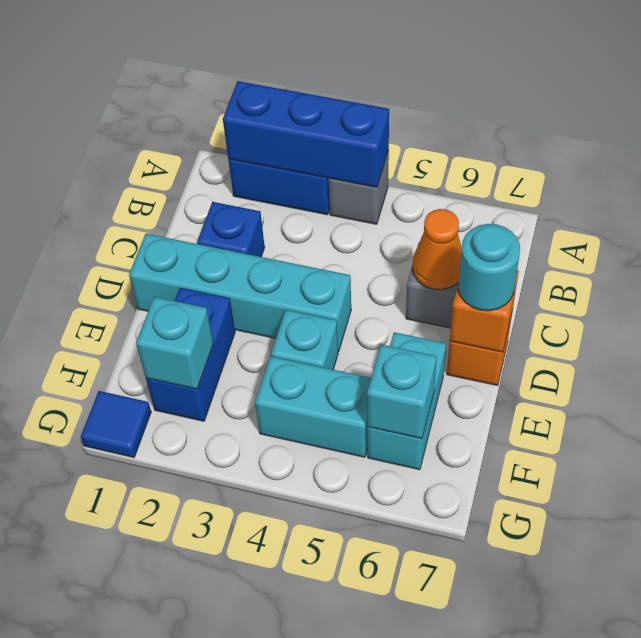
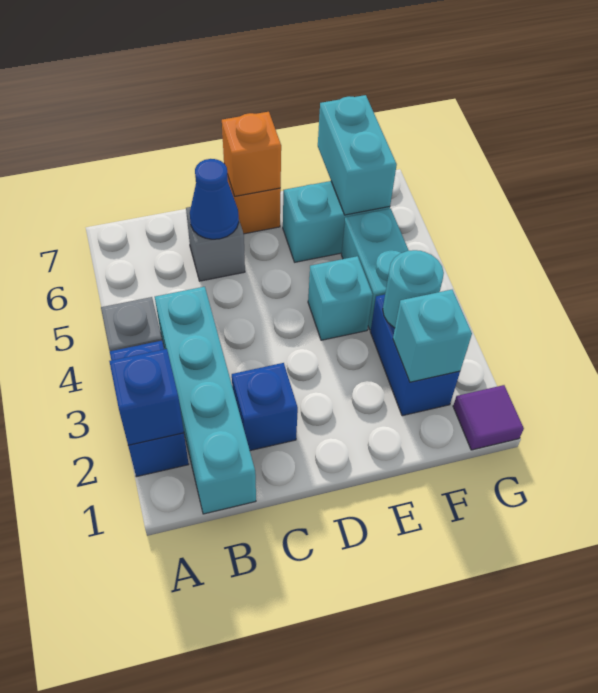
blue 1x3 brick [223,81,389,187] -> blue 1x1 brick [109,349,184,445]
orange 1x1 cone [412,209,462,290] -> blue 1x1 cone [190,159,239,239]
cyan 1x4 brick [129,234,351,352] -> cyan 1x4 brick moved to [155,287,256,514]
cyan 1x1 round brick [458,224,520,311] -> cyan 1x1 round brick moved to [383,250,444,328]
blue 1x2 brick [146,288,235,421] -> blue 1x2 brick turned to [370,295,460,416]
cyan 1x1 brick [367,345,437,439] -> cyan 1x2 brick [318,95,397,215]
blue 1x1 tile [81,391,151,457] -> purple 1x1 tile [453,385,524,450]

